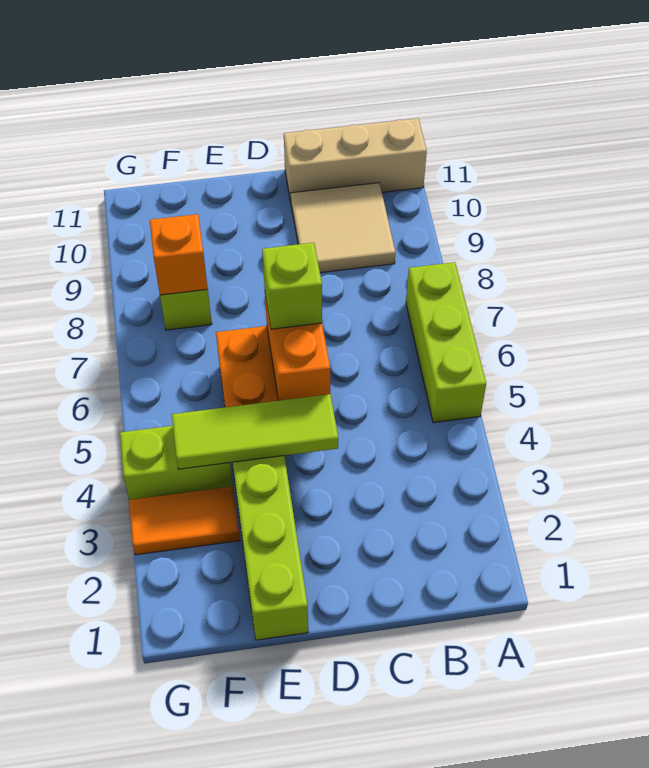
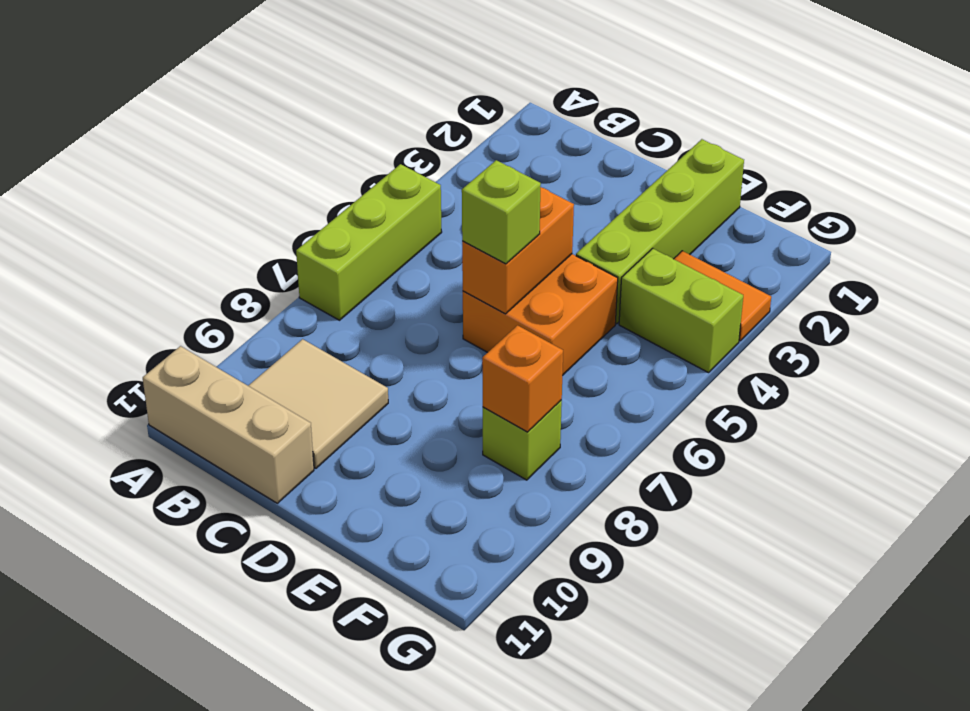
lime 1x3 tile [172,394,338,469] -> none

